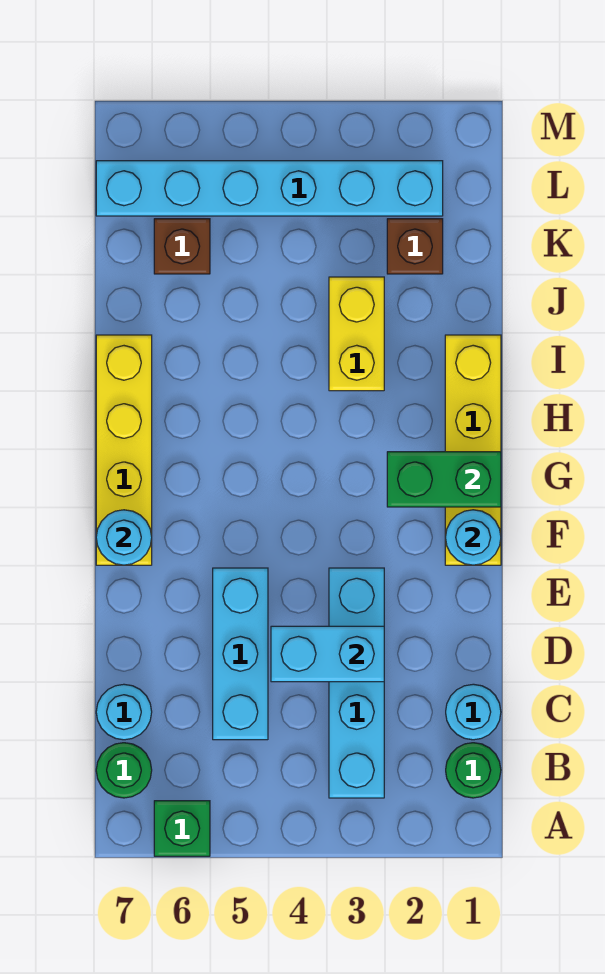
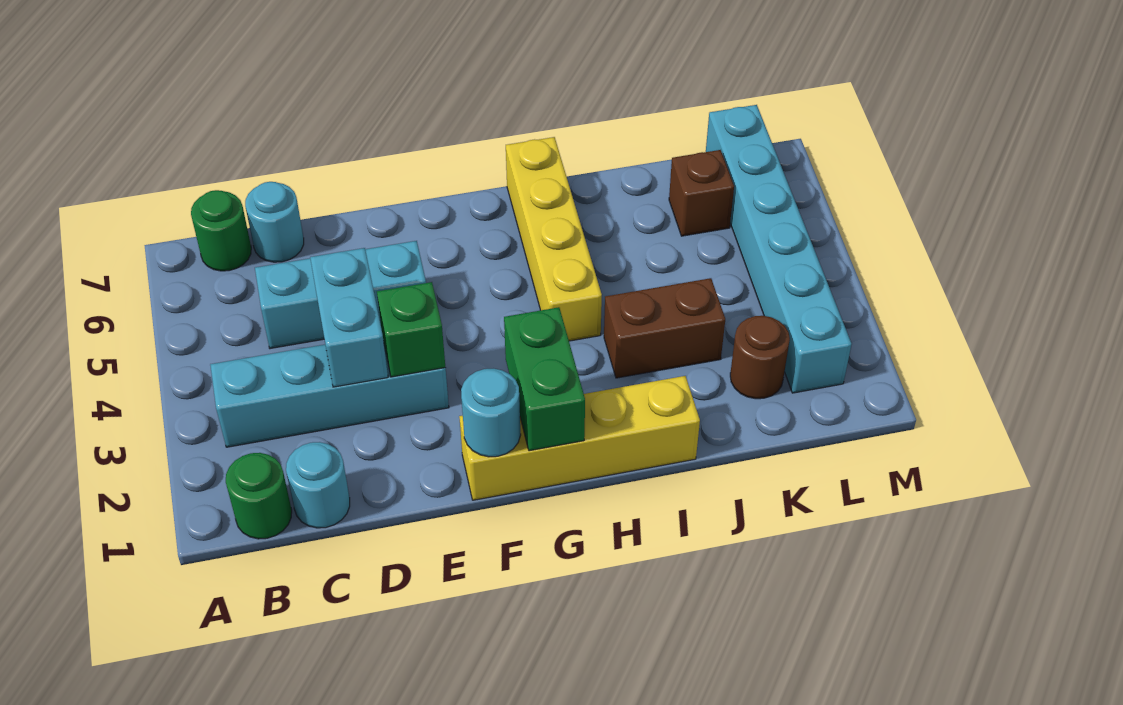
green 1x1 brick [154,801,210,856] -> green 1x1 brick moved to [377,282,445,377]
yellow 1x4 brick [96,335,152,565] -> yellow 1x4 brick turned to [506,137,602,341]
cyan 1x1 round brick [96,510,152,565] -> none
yellow 1x2 brick [329,277,384,391] -> brown 1x2 brick [604,278,725,378]
brown 1x1 brick [387,219,443,274] -> brown 1x1 round brick [730,316,790,399]

